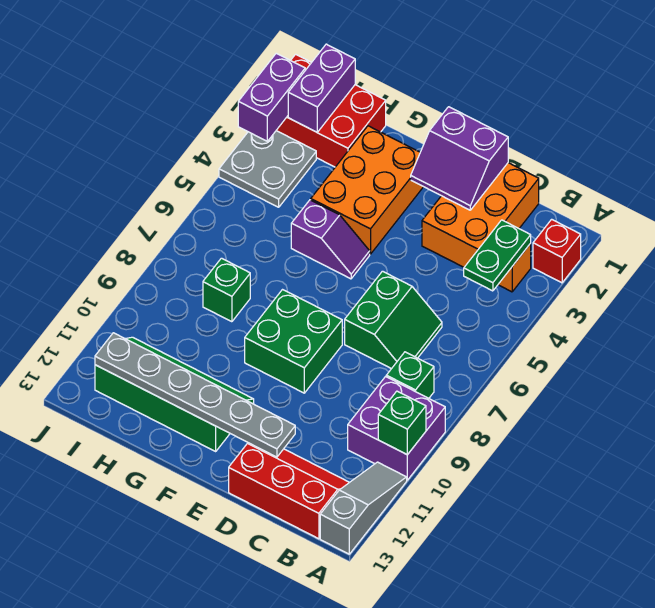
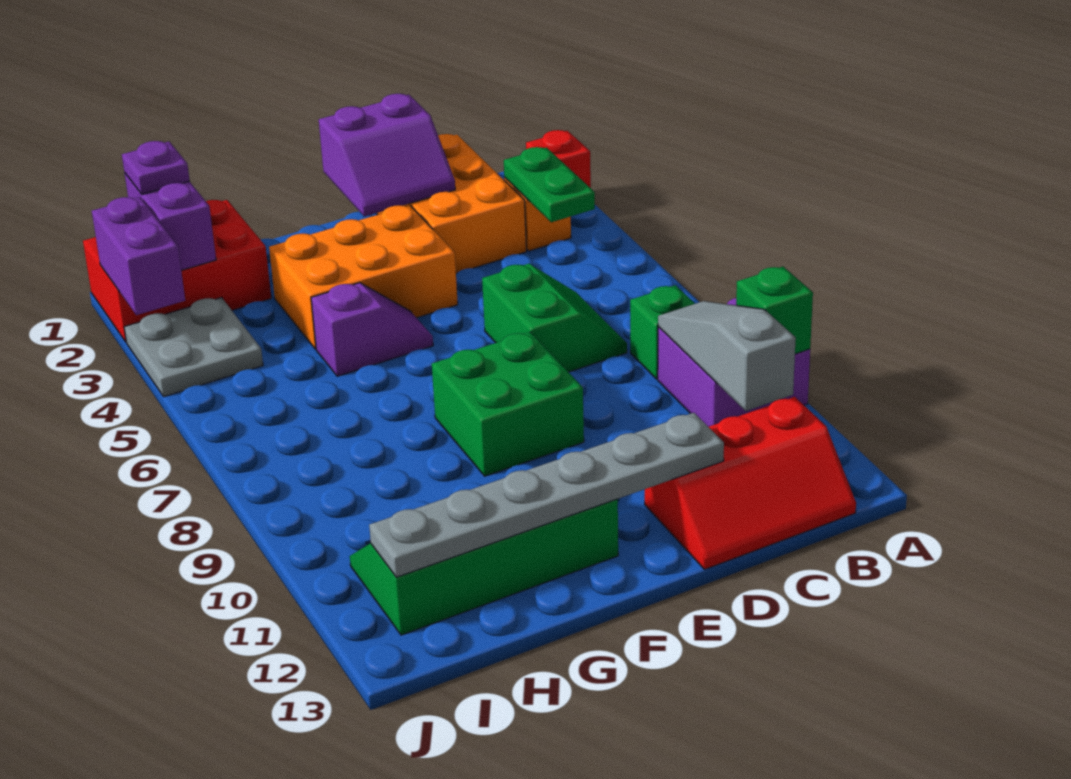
grey 1x3 slope [320,462,407,554] -> grey 1x3 slope moved to [658,301,796,411]
red 2x3 slope [229,443,349,539] -> red 2x3 slope turned to [645,397,856,570]
orange 2x3 brick [311,126,423,254] -> orange 2x3 brick turned to [269,205,458,349]
green 1x1 brick [203,258,250,322] -> none
none -> purple 1x1 plate [122,141,190,194]

